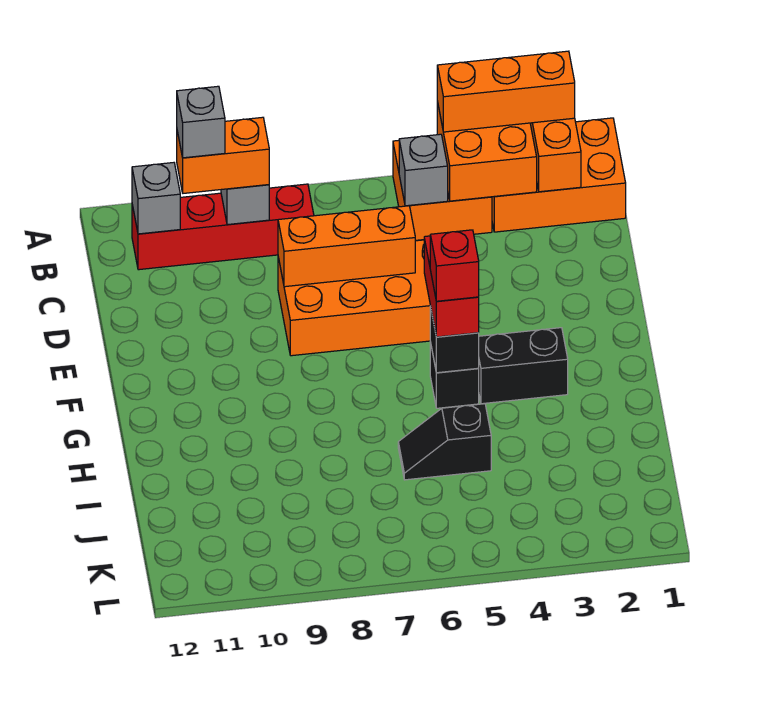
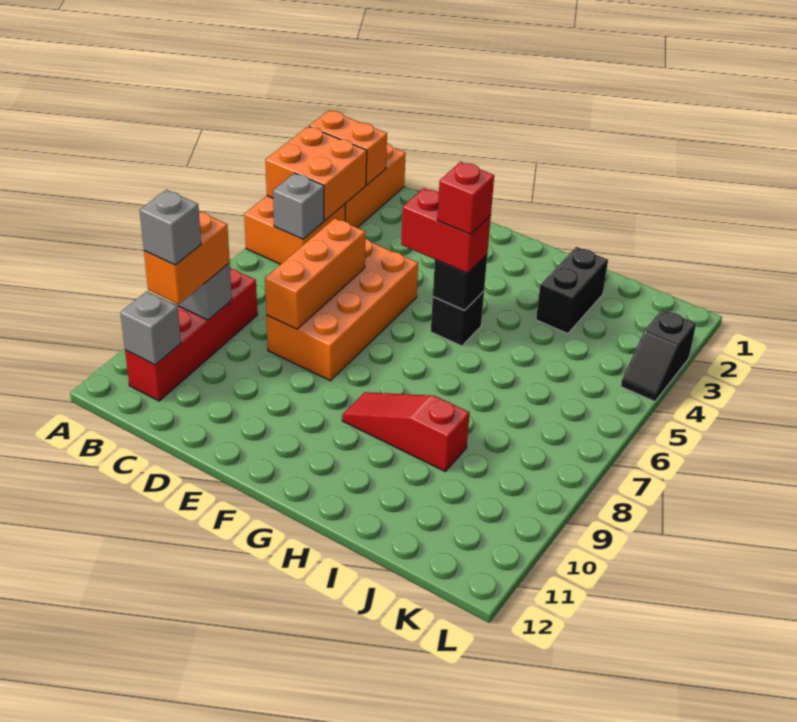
orange 1x3 brick [437,51,575,132] -> none
black 1x2 brick [478,328,568,404] -> black 1x2 brick moved to [536,247,608,334]
none -> red 1x3 slope [342,392,470,471]
black 1x2 slope [398,404,491,480] -> black 1x2 slope moved to [621,309,696,402]

